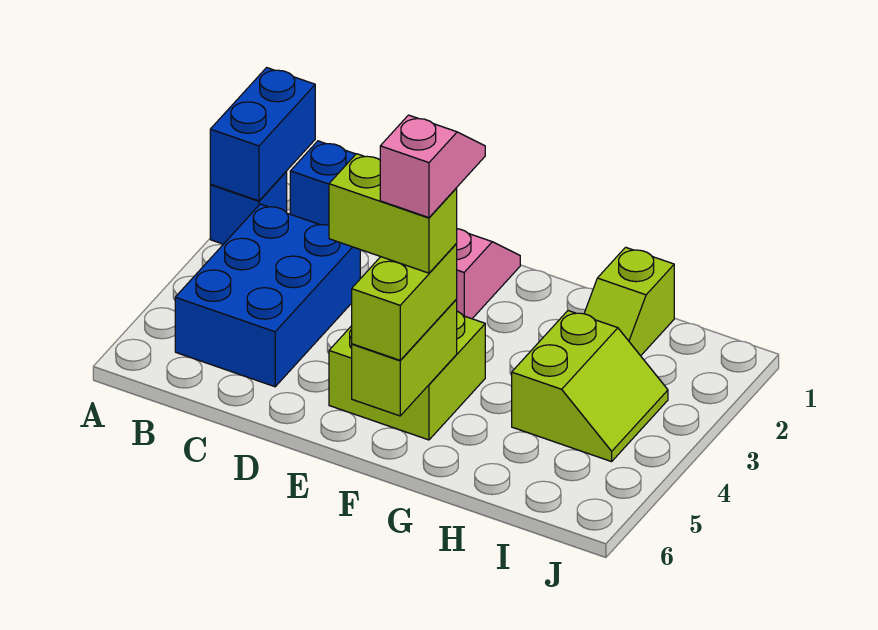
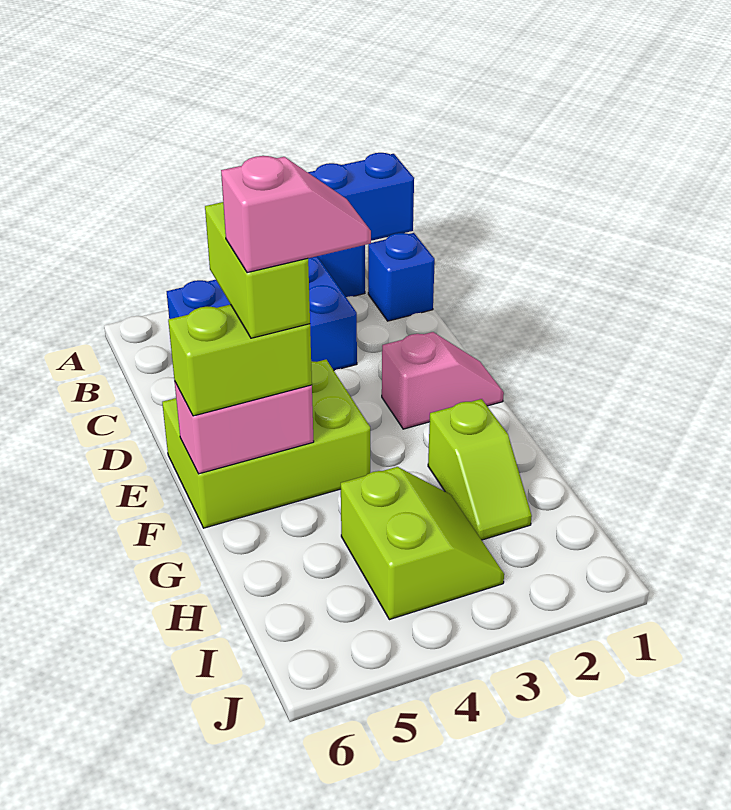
lime 2x2 brick [329,311,485,440] -> lime 2x3 brick [162,360,370,528]
lime 1x2 brick [352,300,457,416] -> pink 1x2 brick [175,382,314,474]
lime 1x2 slope [584,247,674,356] -> lime 1x2 slope turned to [428,399,532,540]
lime 2x2 slope [512,311,668,462] -> lime 2x2 slope turned to [341,467,504,620]

